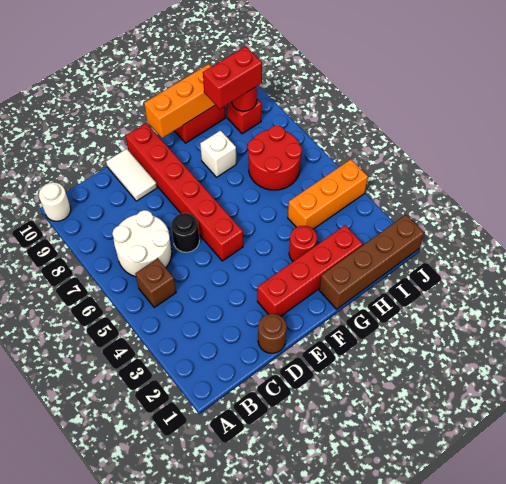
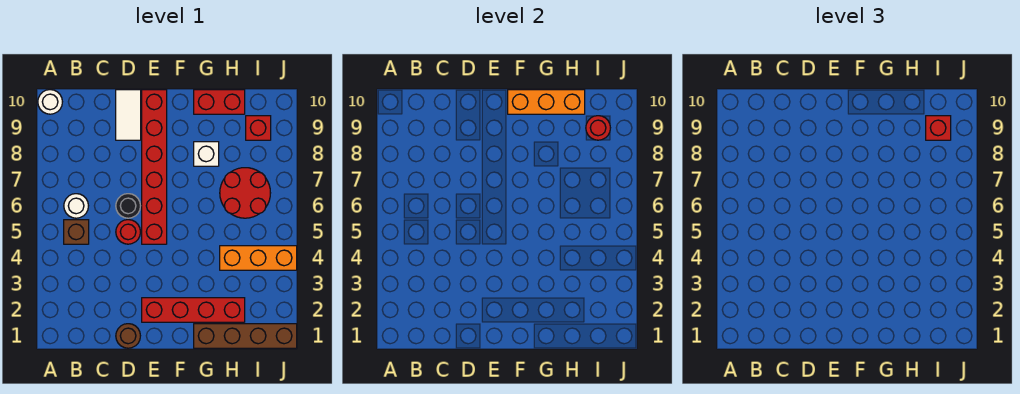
white 2x2 round brick [112,210,172,277] -> white 1x1 round brick [64,194,88,218]
red 1x1 round brick [289,226,317,261] -> red 1x1 round brick moved to [116,220,140,244]
red 1x2 brick [203,46,262,109] -> red 1x1 brick [926,116,951,140]

